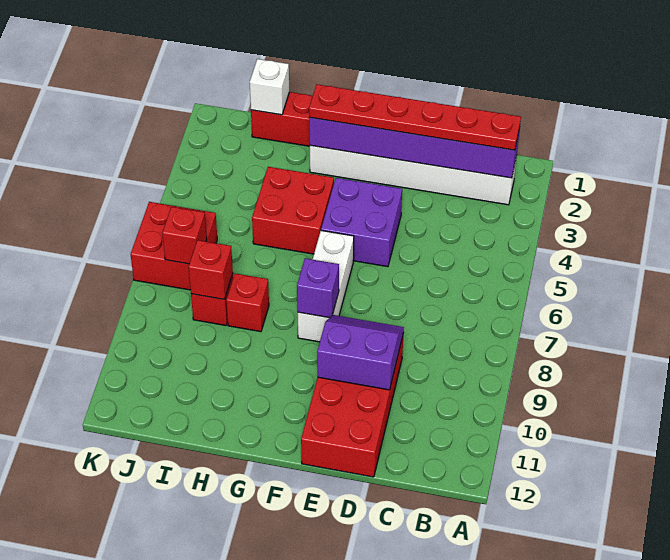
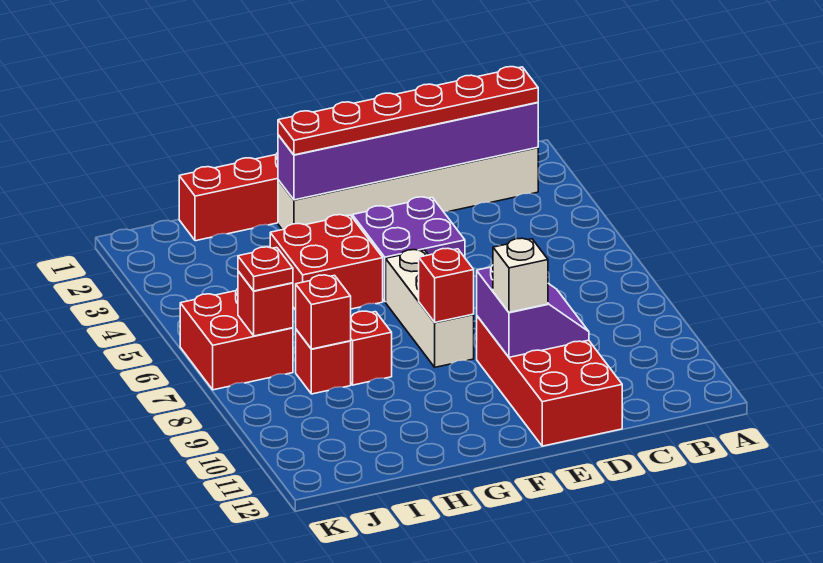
purple 2x2 slope [317,315,404,390] -> purple 2x2 slope turned to [477,265,589,357]
purple 1x1 brick [297,258,339,318] -> red 1x1 brick [419,248,474,322]
white 1x1 brick [250,59,289,115] -> white 1x1 brick moved to [493,238,548,312]
none -> red 1x1 plate [238,247,293,291]

